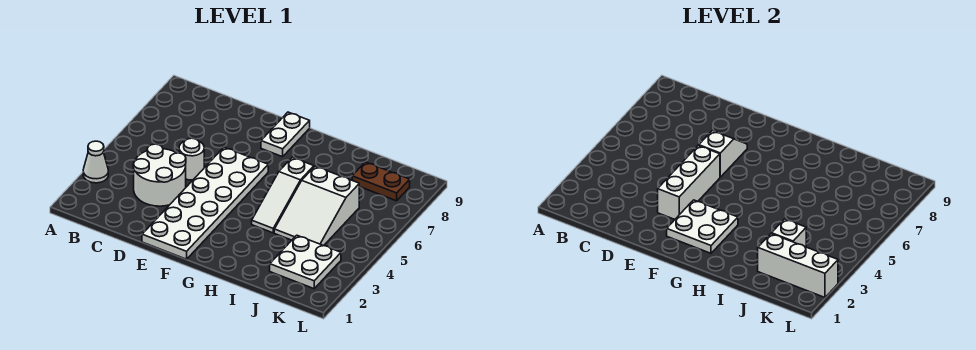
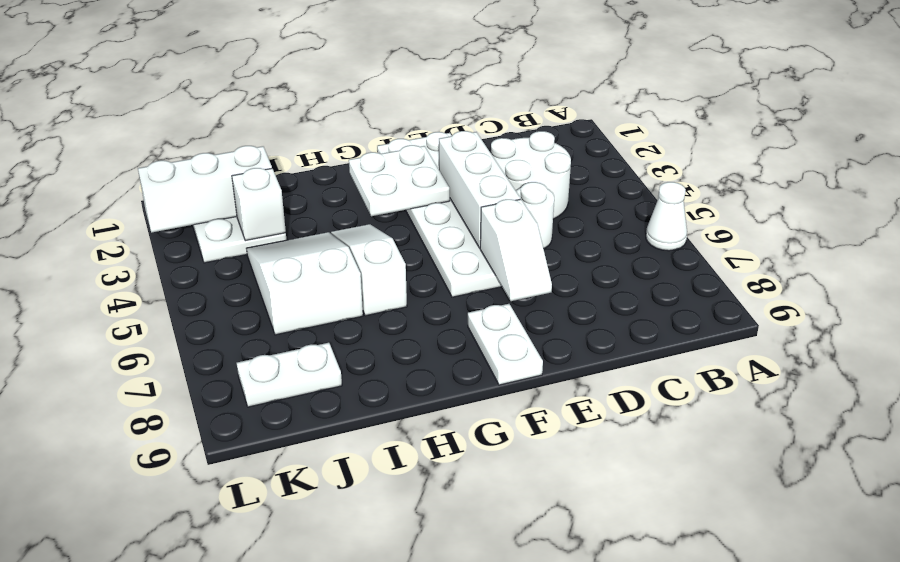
white 1x1 cone [83,141,108,183] -> white 1x1 cone moved to [646,182,687,251]
brown 1x2 plate [352,162,410,201] -> white 1x2 plate [237,343,342,407]

